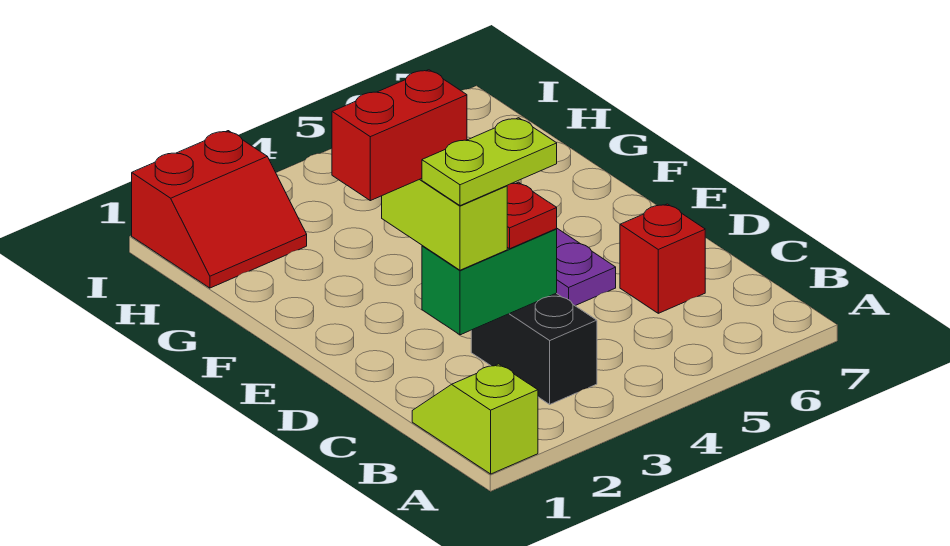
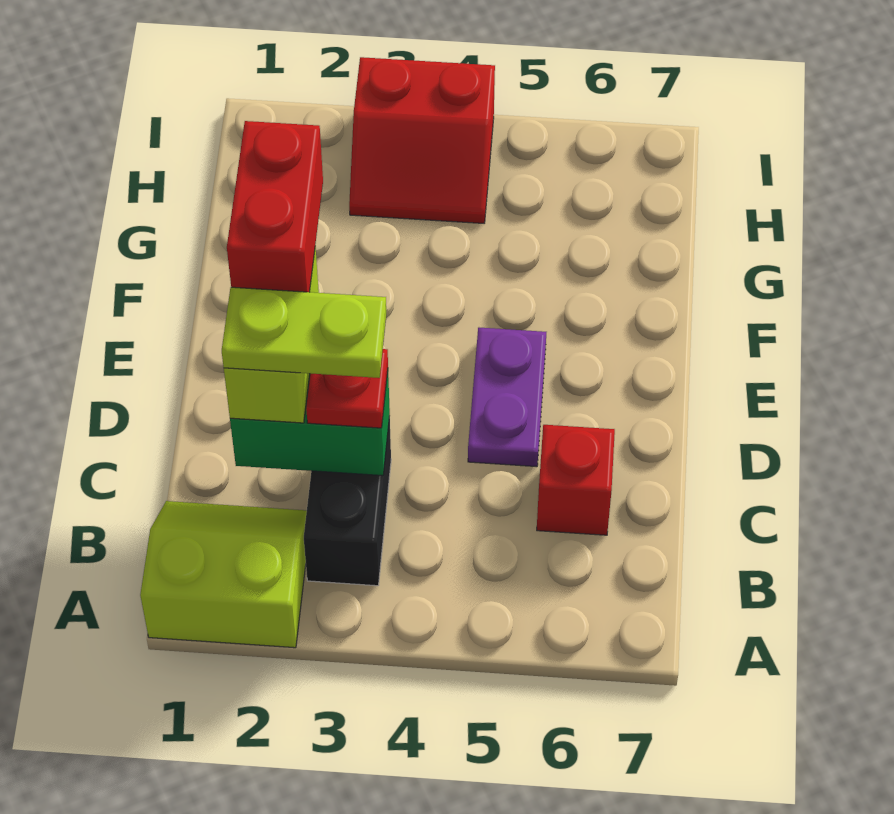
lime 1x2 slope [412,364,538,474] -> lime 2x2 slope [140,501,307,648]
red 1x2 brick [332,70,467,201] -> red 1x2 brick turned to [227,121,323,292]
red 2x2 slope [132,131,307,288] -> red 2x2 slope moved to [349,57,495,223]

